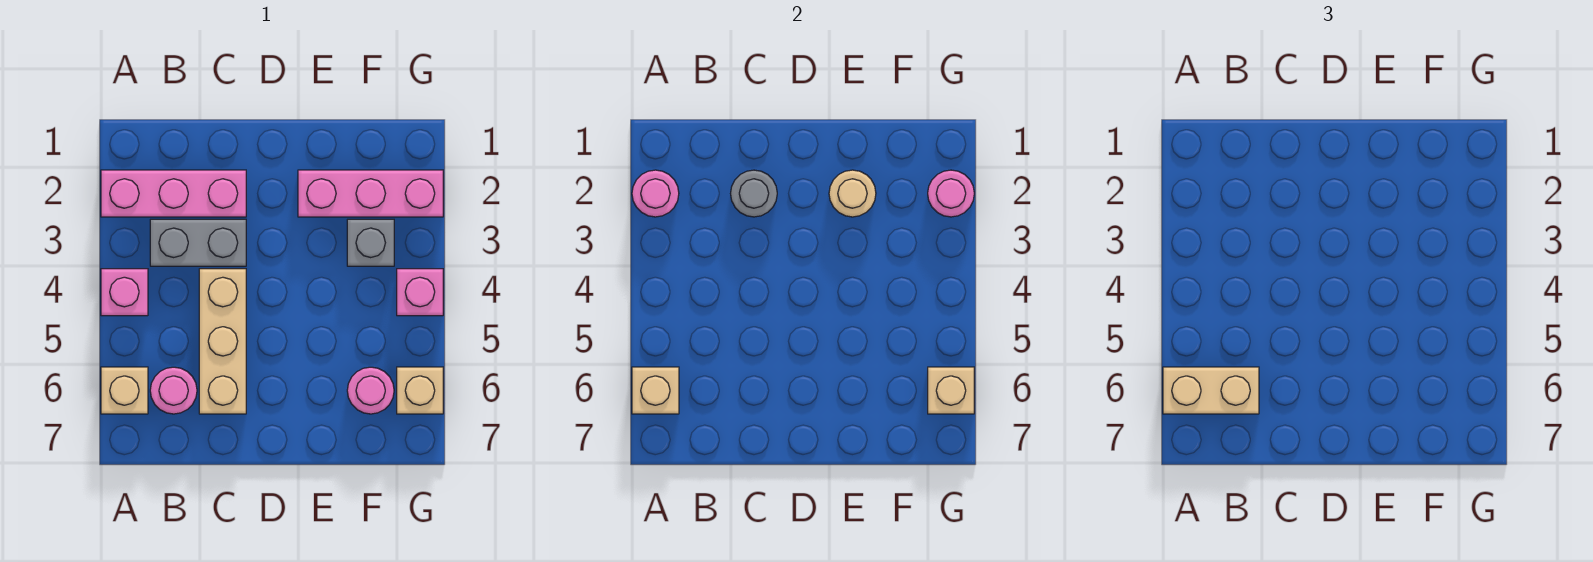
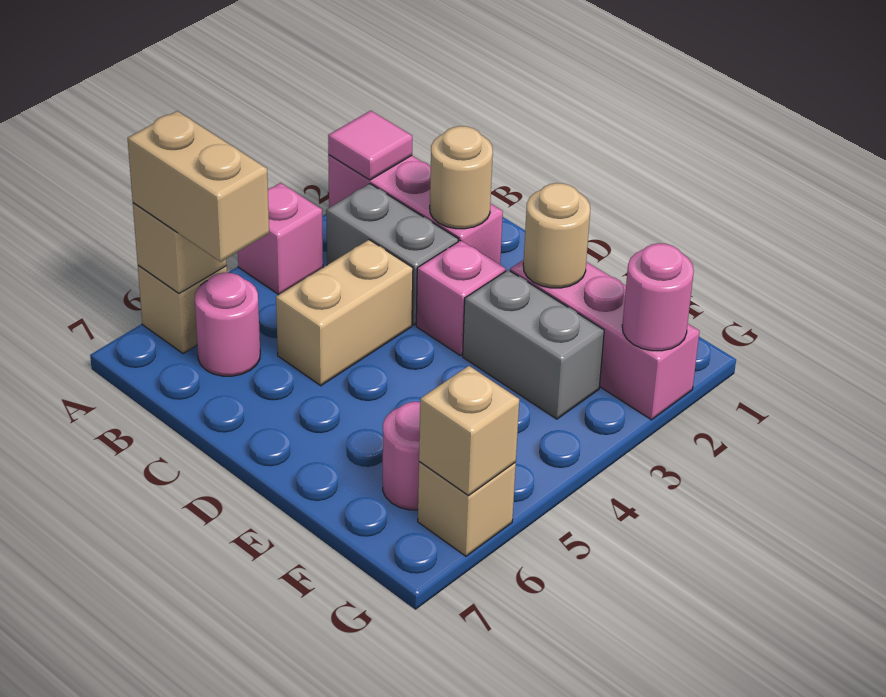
pink 1x1 round brick [632,170,679,217] -> pink 1x1 tile [328,111,412,180]
grey 1x1 round brick [731,170,777,217] -> tan 1x1 round brick [430,126,493,229]
tan 1x3 brick [199,269,246,414] -> tan 1x2 brick [276,240,413,386]
grey 1x1 brick [347,219,394,266] -> grey 1x2 brick [463,270,604,419]
pink 1x1 brick [397,269,443,316] -> pink 1x1 brick moved to [416,240,506,355]

